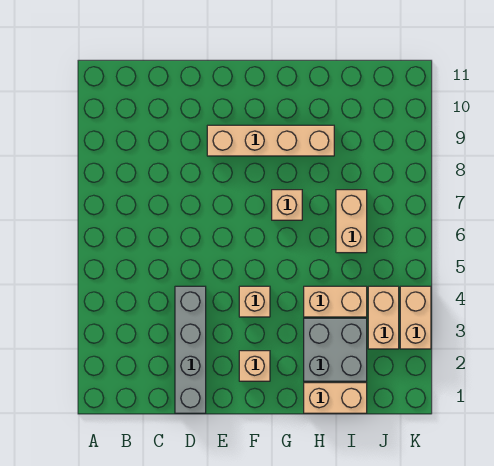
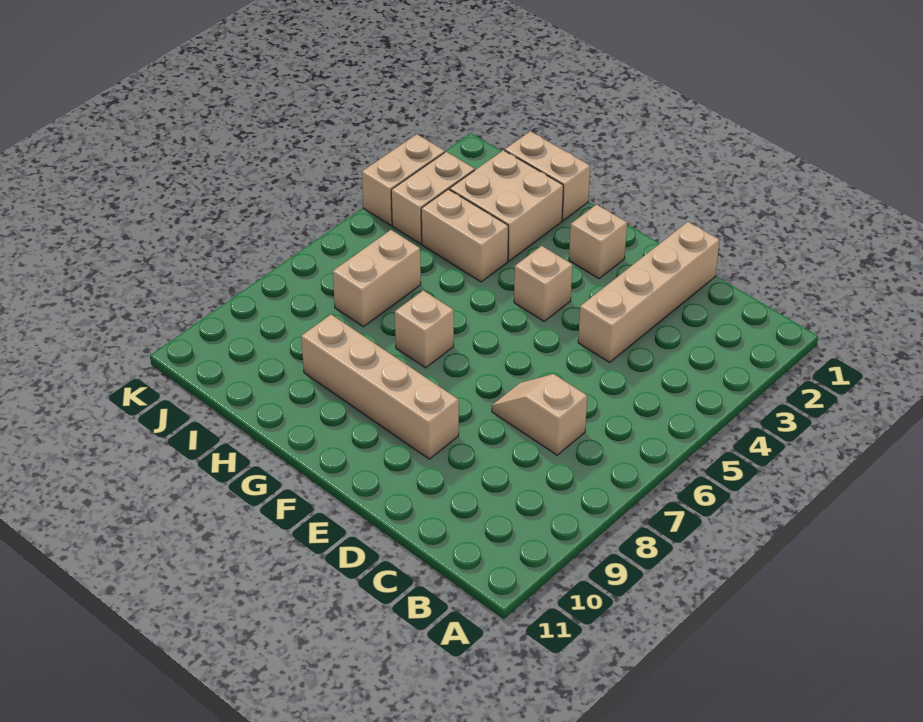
none -> tan 1x2 slope [492,374,587,455]
grey 1x4 brick [175,286,206,413] -> tan 1x4 brick [578,222,720,362]
grey 2x2 brick [304,318,367,381] -> tan 2x2 brick [450,150,563,261]

